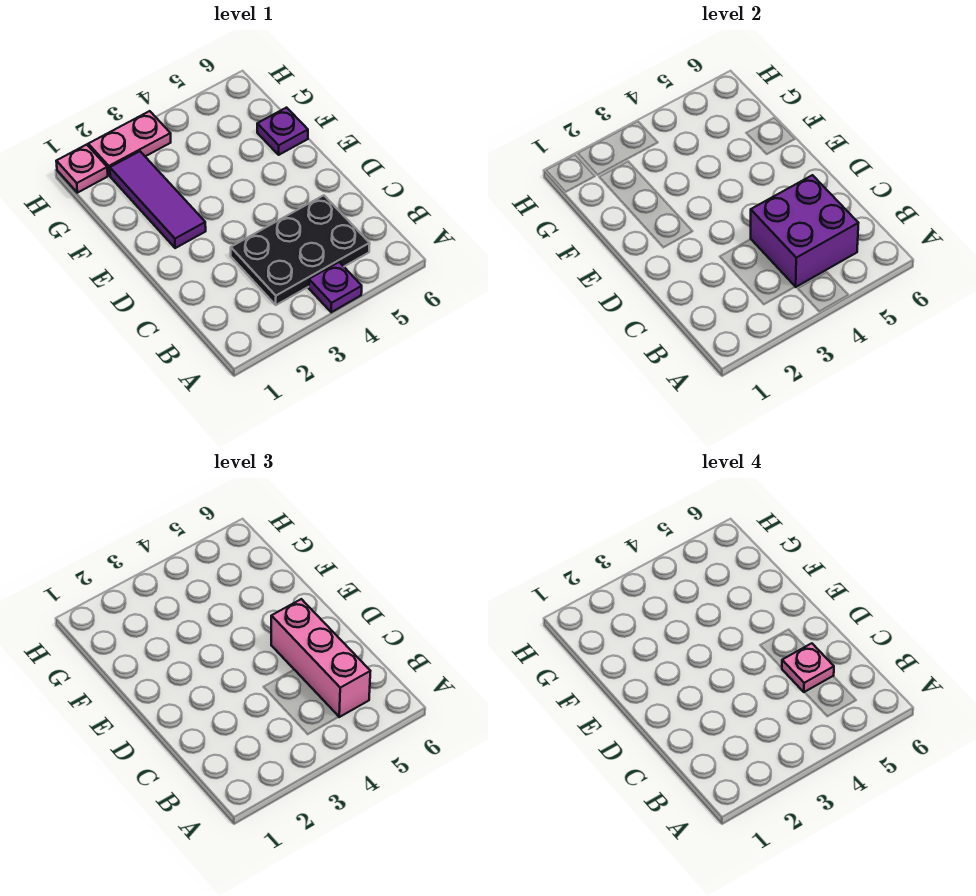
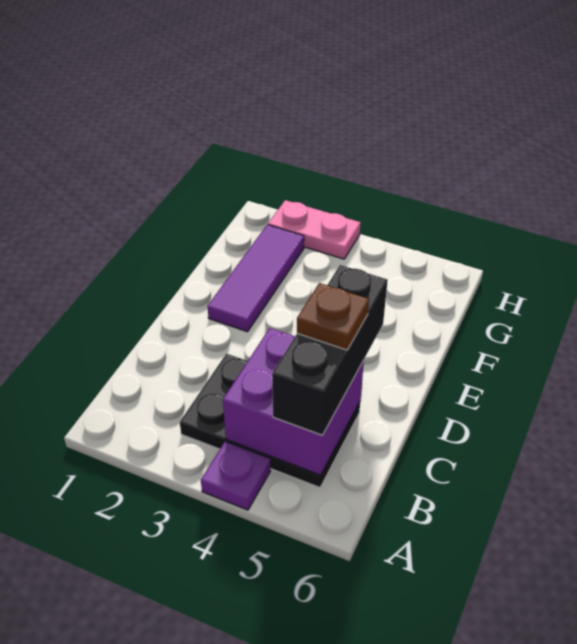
pink 1x3 brick [271,599,370,717] -> black 1x3 brick [272,265,388,435]
pink 1x1 plate [782,643,834,692] -> brown 1x1 plate [297,283,369,350]
purple 1x1 plate [257,108,308,155] -> none
pink 1x1 plate [56,145,108,193] -> none

